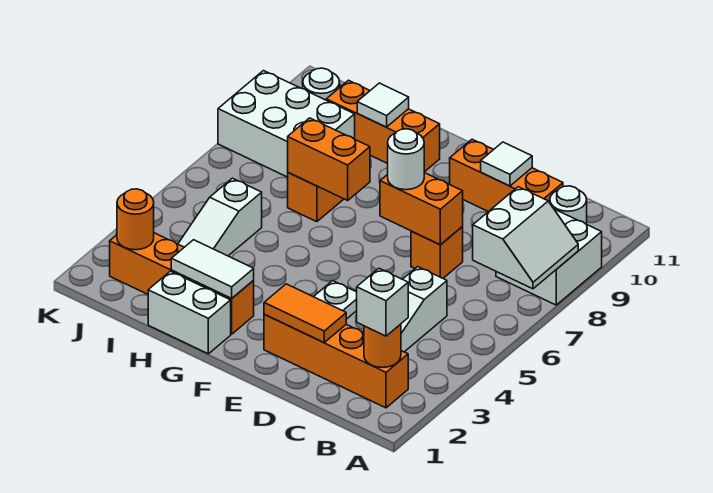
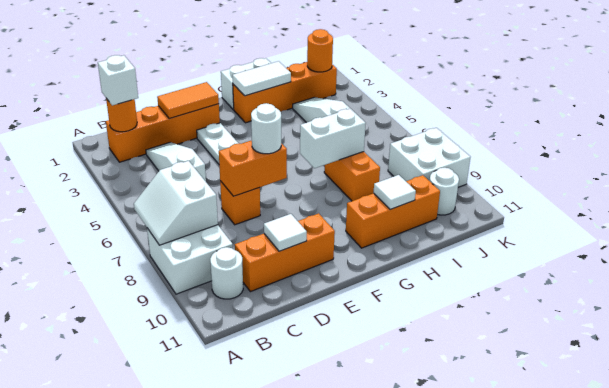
orange 1x2 brick [288,118,370,200] -> white 1x2 brick [300,109,366,168]
white 2x3 brick [218,71,355,177] -> white 2x2 brick [388,128,470,187]

